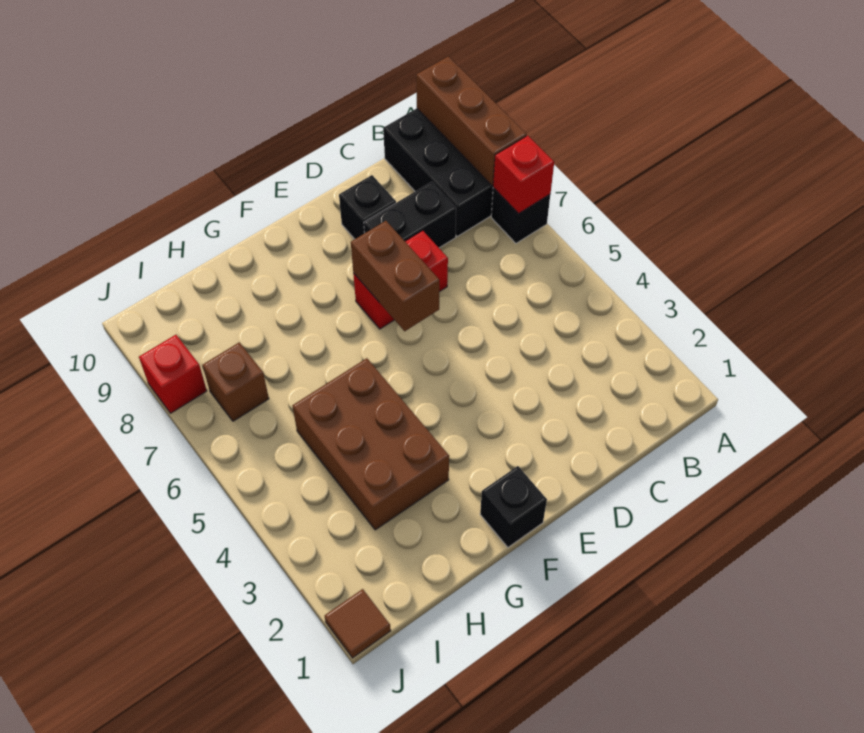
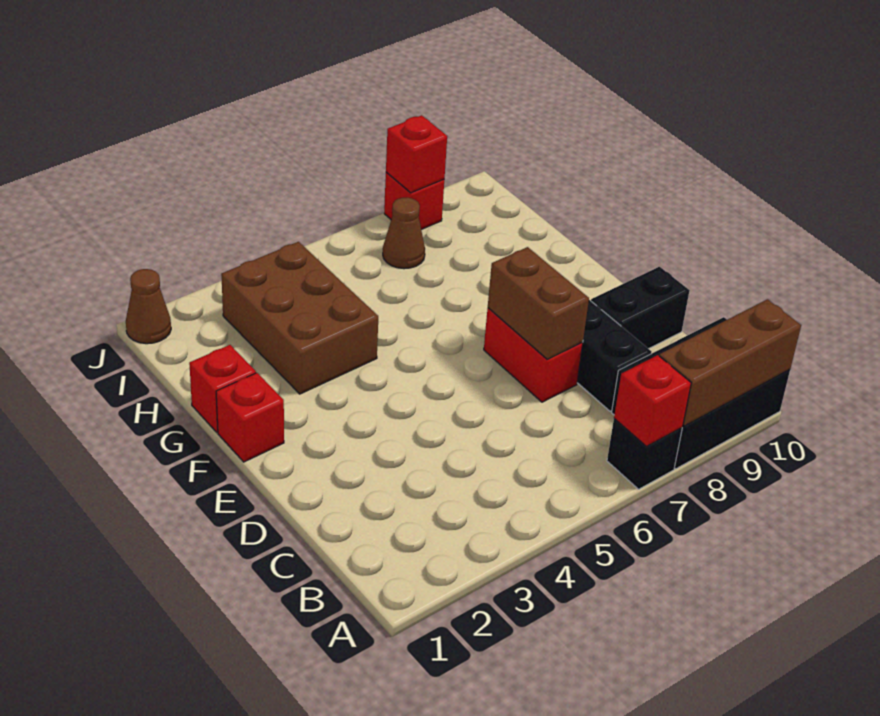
black 1x1 brick [339,175,396,239] -> black 1x2 brick [591,267,690,349]
brown 1x2 brick [351,221,439,331] -> brown 1x2 brick turned to [488,247,589,359]
black 1x1 brick [480,466,547,547] -> red 1x1 brick [216,373,284,462]
none -> red 1x1 brick [189,345,256,432]
brown 2x3 brick [293,358,449,530] -> brown 2x3 brick turned to [221,242,378,394]
brown 1x1 brick [203,342,269,421] -> brown 1x1 cone [383,198,425,269]
brown 1x1 tile [325,589,391,658] -> brown 1x1 cone [126,269,171,344]
none -> red 1x1 brick [386,115,447,193]

